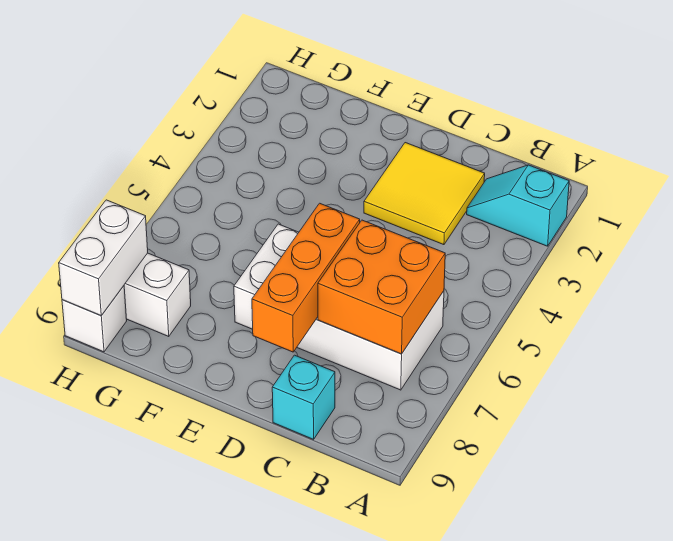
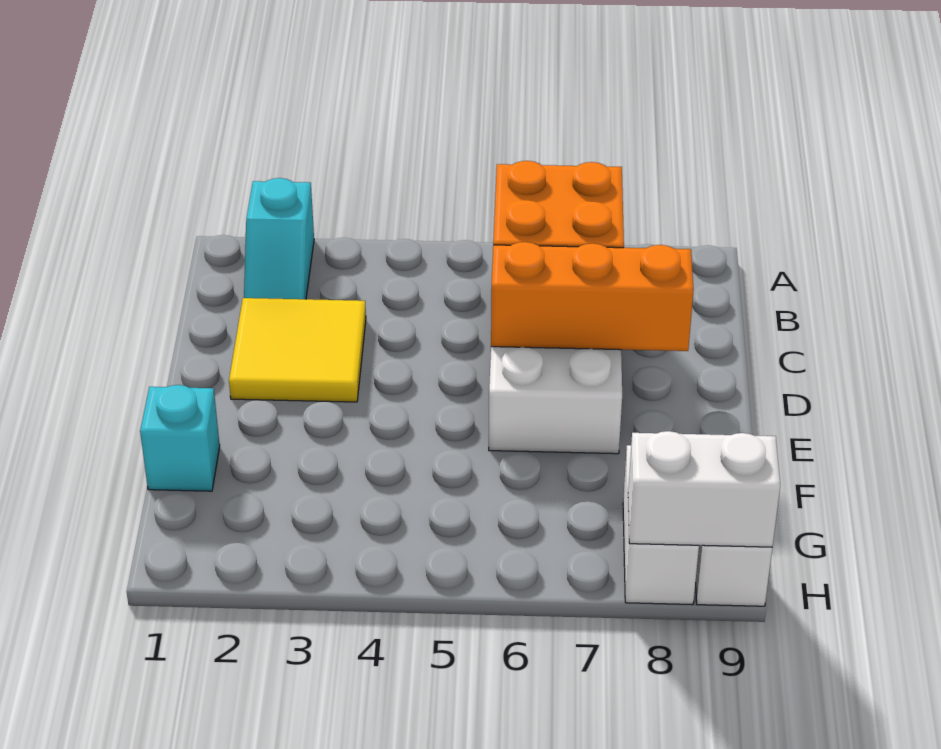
cyan 1x1 brick [272,355,335,439] -> cyan 1x1 brick moved to [140,385,220,491]

